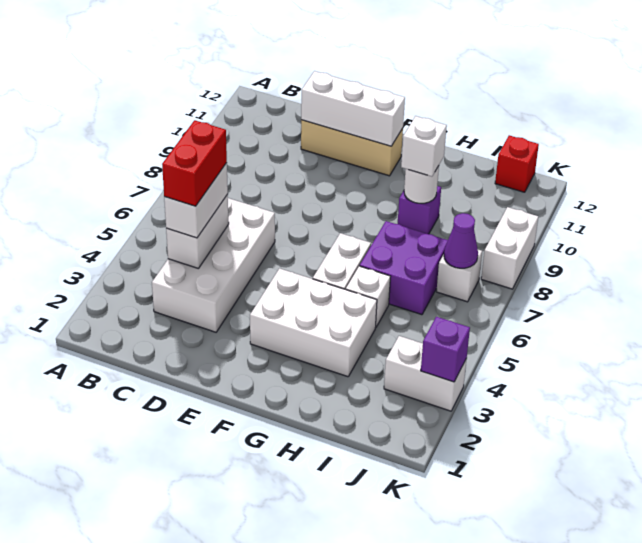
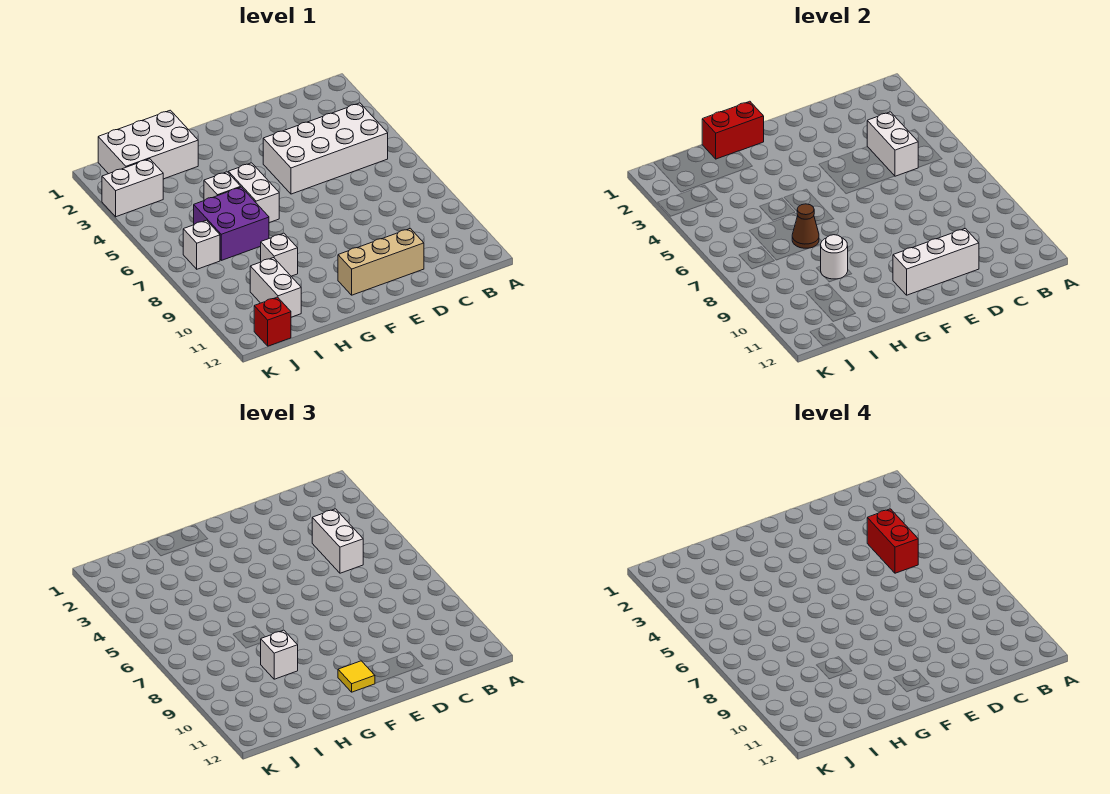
white 2x4 brick [152,198,275,332] -> white 2x4 brick turned to [263,103,388,194]
white 2x3 brick [250,268,377,377] -> white 2x3 brick moved to [98,110,198,179]
none -> yellow 1x1 tile [338,661,375,692]
none -> red 1x2 brick [702,101,764,159]
none -> brown 1x1 cone [792,204,819,248]
purple 1x1 brick [398,186,441,234] -> white 1x1 brick [260,233,298,276]
purple 1x1 cone [444,213,478,268] -> none
purple 1x1 brick [421,317,470,382] -> none
white 1x2 brick [481,207,538,289] -> white 1x2 brick moved to [250,258,301,317]

